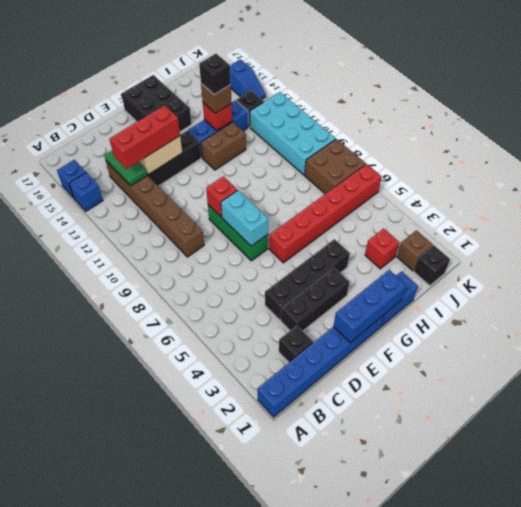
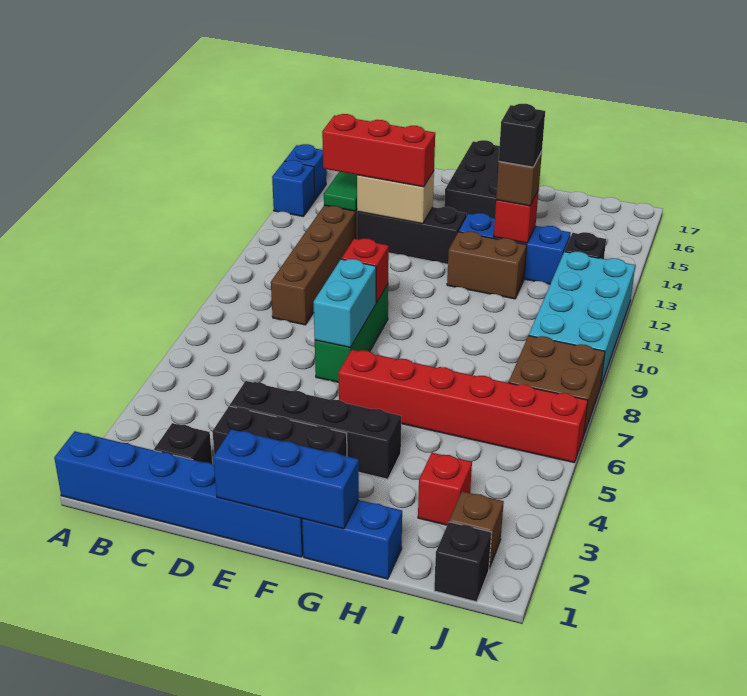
blue 1x2 slope [230,59,266,99] -> none

